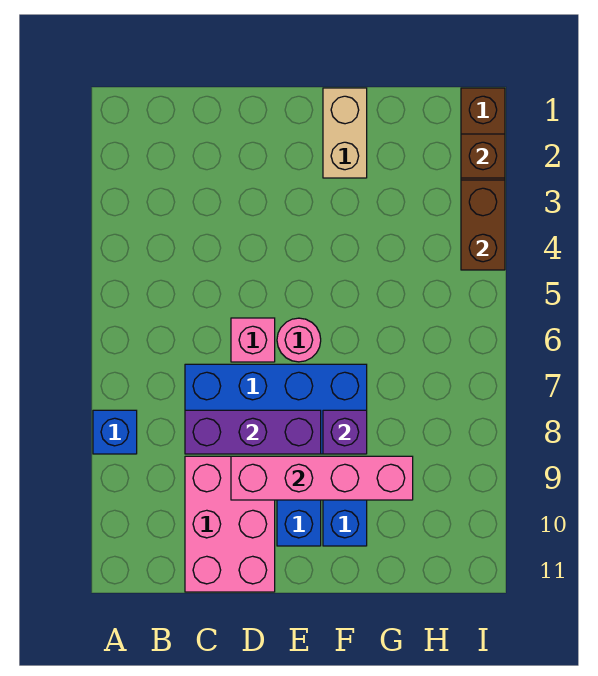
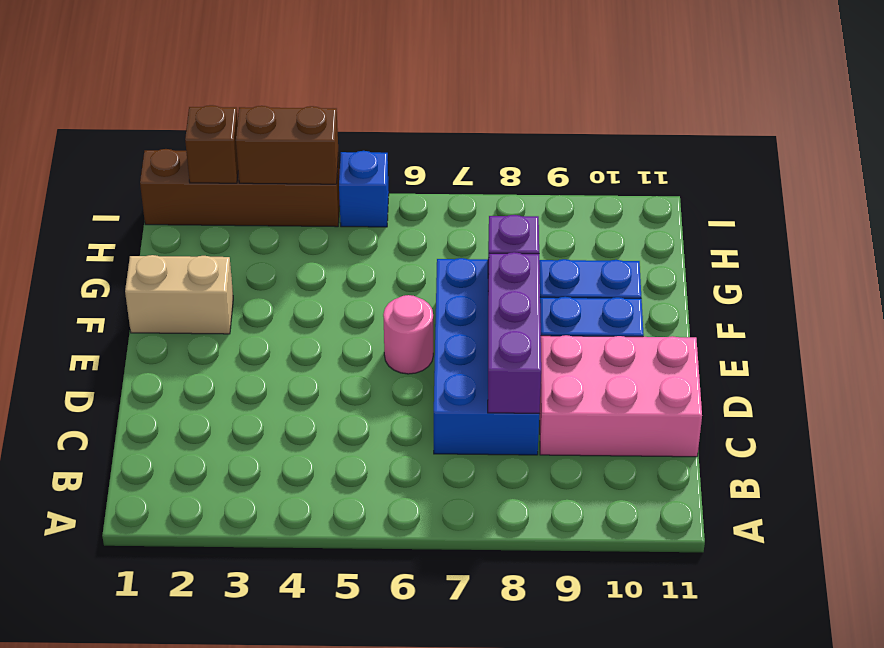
blue 1x1 brick [93,410,137,454] -> blue 1x1 brick moved to [339,151,389,227]
pink 1x1 brick [231,318,275,362] -> none
pink 1x4 brick [231,456,413,500] -> none

